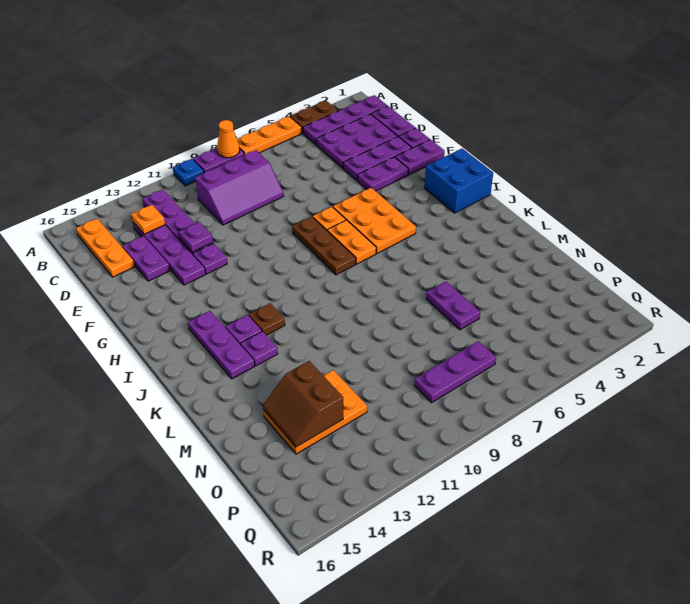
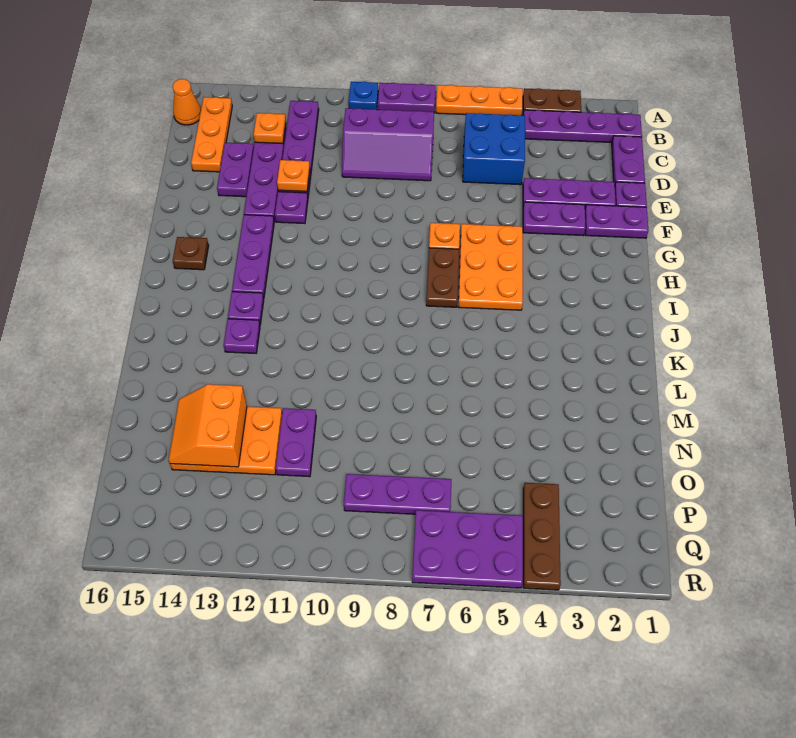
orange 1x1 cone [217,120,240,158] -> orange 1x1 cone moved to [173,79,201,125]
purple 2x3 plate [316,114,397,168] -> purple 2x3 plate moved to [412,510,523,588]
purple 1x1 plate [179,222,213,252] -> orange 1x1 plate [277,160,310,191]
brown 1x3 plate [292,217,356,275] -> brown 1x3 plate moved to [523,483,561,590]
blue 2x2 brick [424,149,493,213] -> blue 2x2 brick moved to [463,113,525,185]
orange 1x2 plate [327,220,376,264] -> brown 1x2 plate [426,248,459,307]
purple 1x3 plate [188,311,254,379] -> purple 1x3 plate moved to [232,215,274,298]
brown 1x1 plate [249,303,285,335] -> brown 1x1 plate moved to [173,237,209,270]
purple 1x2 plate [426,281,480,330] -> purple 1x2 plate moved to [276,408,316,477]
brown 2x2 slope [263,361,343,447] -> orange 2x2 slope [169,384,247,467]

